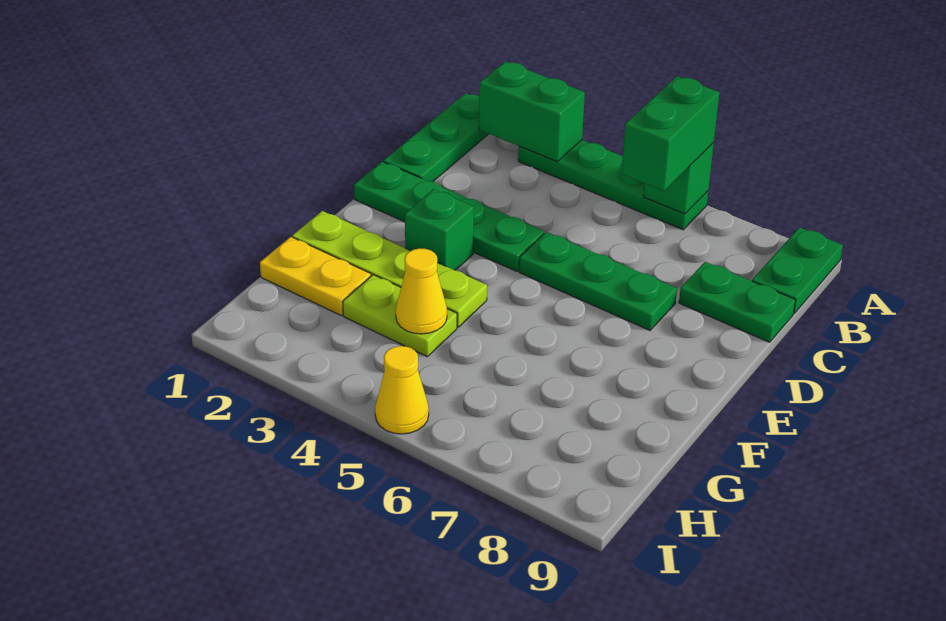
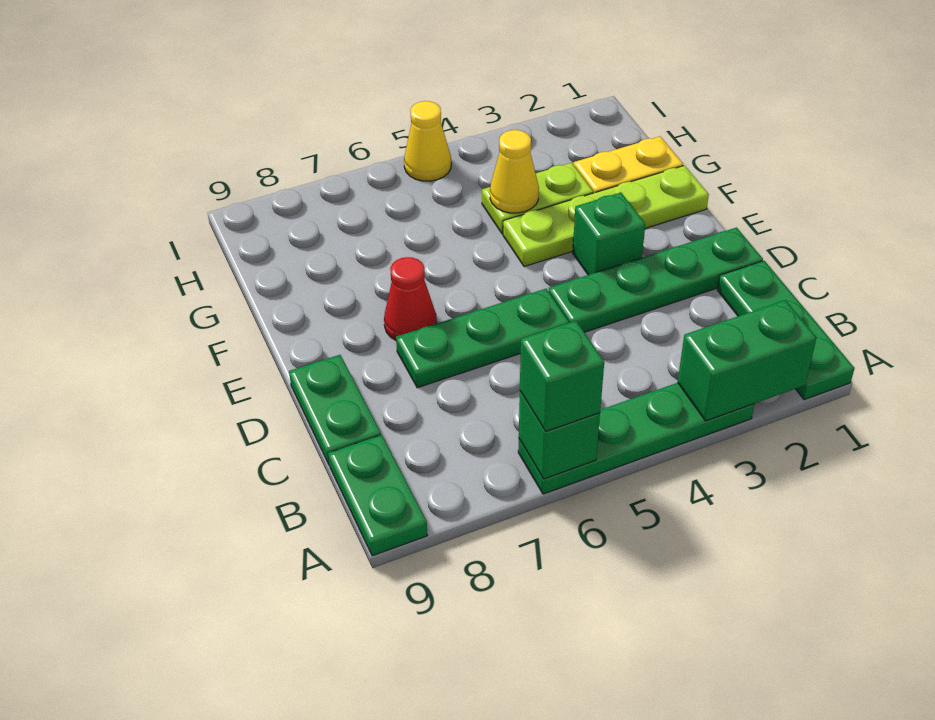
green 1x2 brick [621,76,719,191] -> green 1x1 brick [520,321,604,431]
green 1x2 plate [679,262,796,342] -> green 1x2 plate turned to [289,355,381,465]
none -> red 1x1 cone [384,257,437,340]

